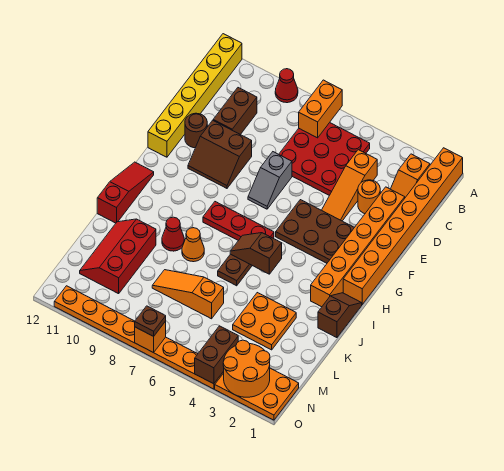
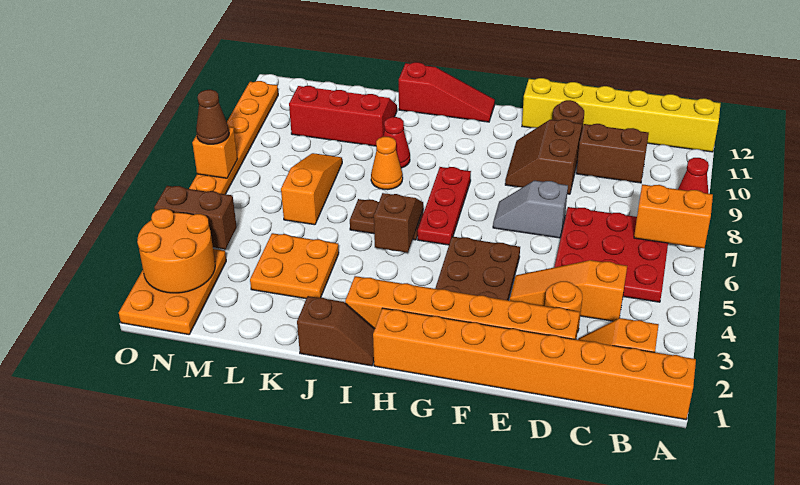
brown 1x1 plate [135,306,166,336] -> brown 1x1 cone [196,90,229,144]

